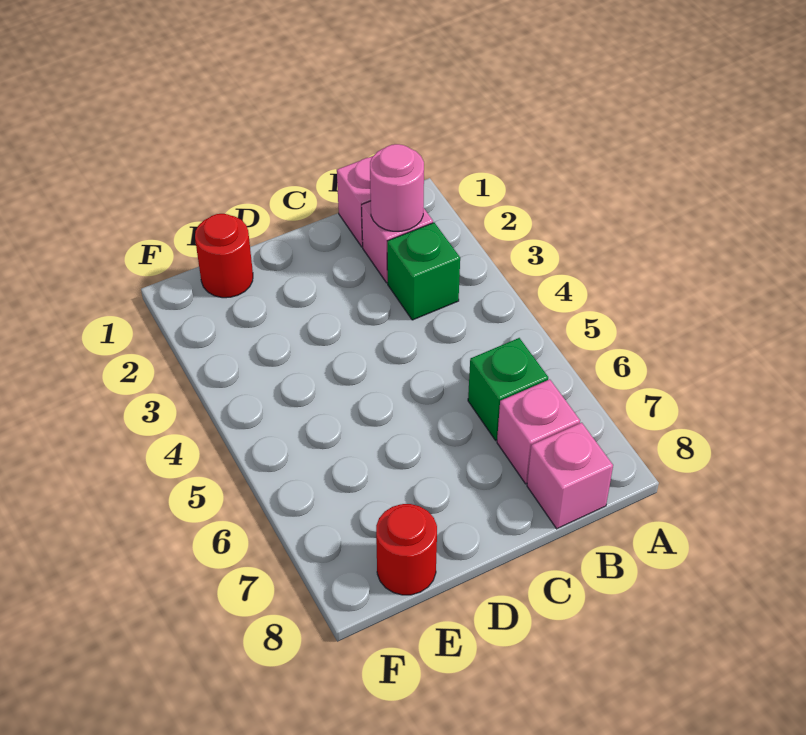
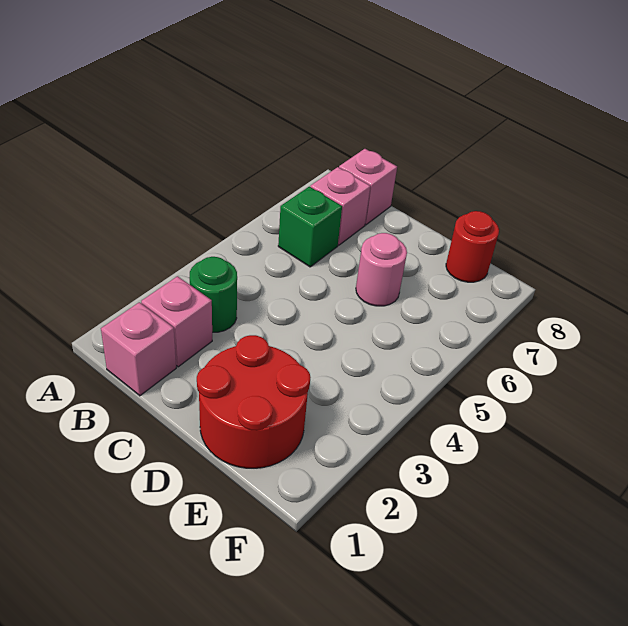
pink 1x1 round brick [370,144,424,231] -> pink 1x1 round brick moved to [356,233,407,306]
green 1x1 brick [387,223,460,320] -> green 1x1 round brick [189,257,237,332]
red 1x1 round brick [195,214,253,298] -> red 2x2 round brick [197,335,311,468]

